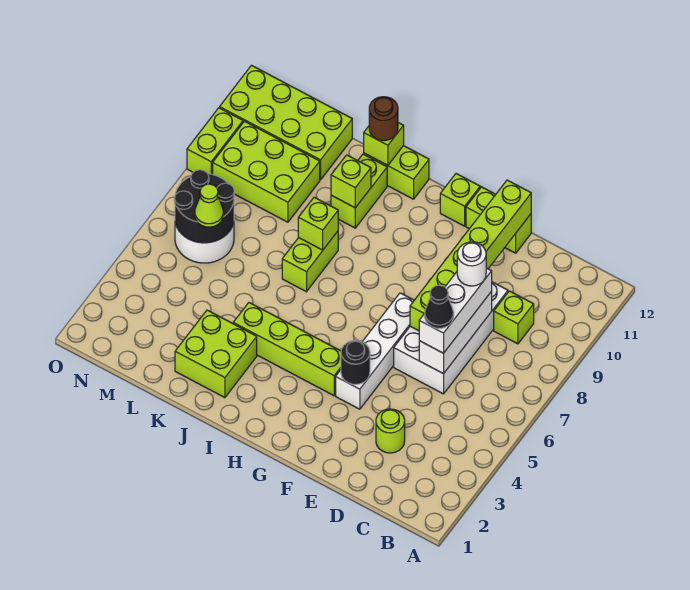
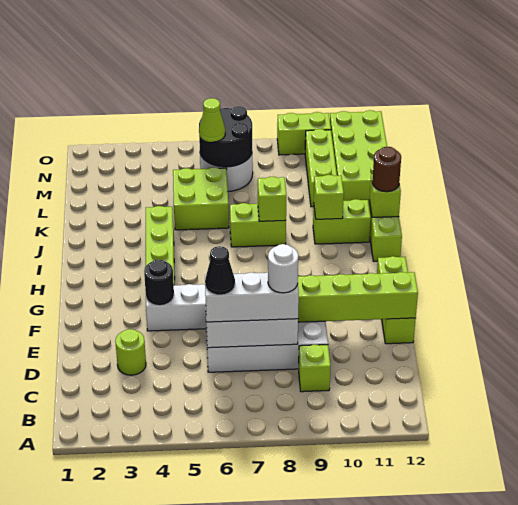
lime 2x2 brick [175,310,257,398] -> lime 2x2 brick moved to [173,167,229,230]
lime 2x3 brick [213,121,320,222] -> lime 1x3 brick [305,129,337,207]

